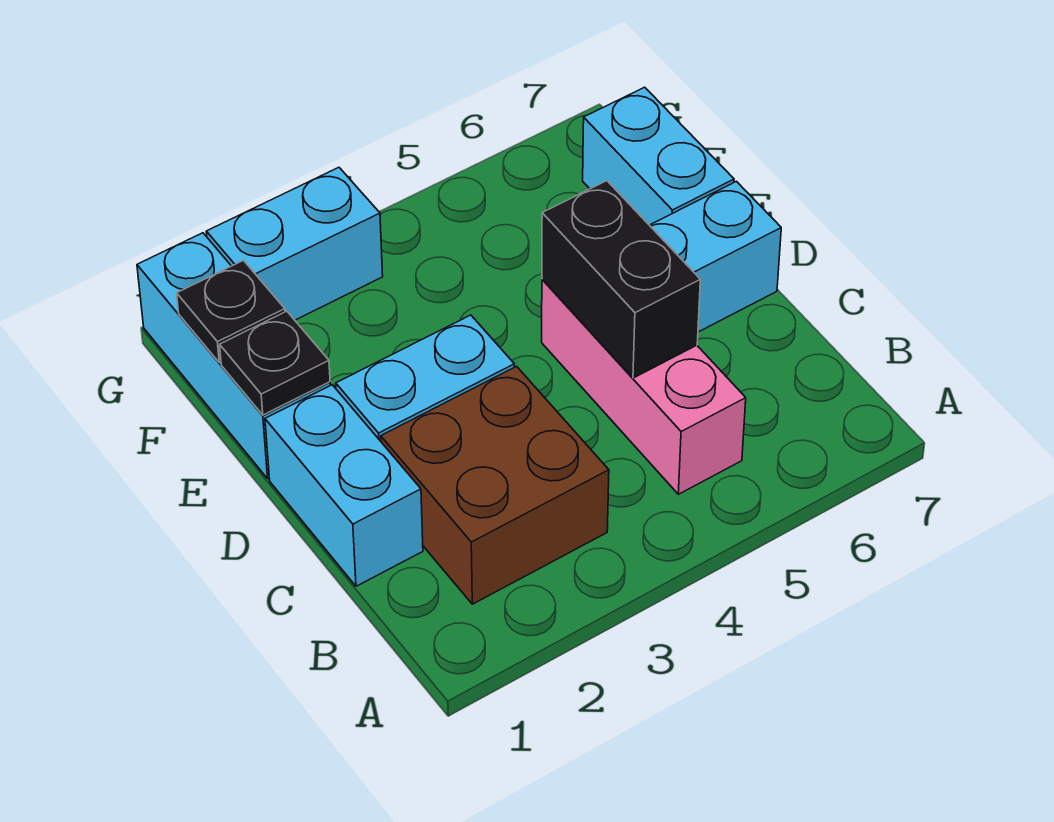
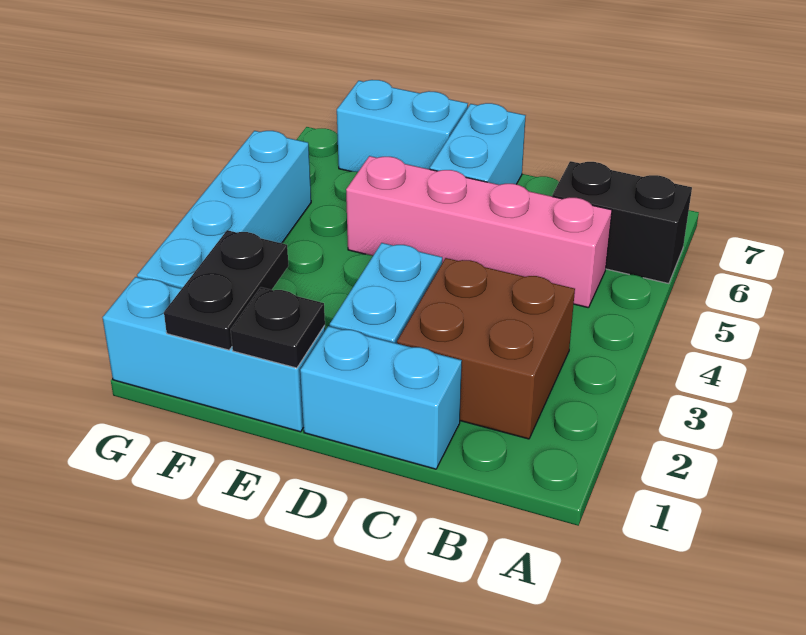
pink 1x3 brick [542,279,746,494] -> pink 1x4 brick [346,156,612,308]
black 1x2 brick [542,181,700,378] -> black 1x2 brick moved to [552,161,692,284]
black 1x1 plate [177,261,285,363] -> black 1x2 plate [164,230,289,350]
cyan 1x2 brick [206,167,383,320] -> cyan 1x4 brick [137,131,311,289]

